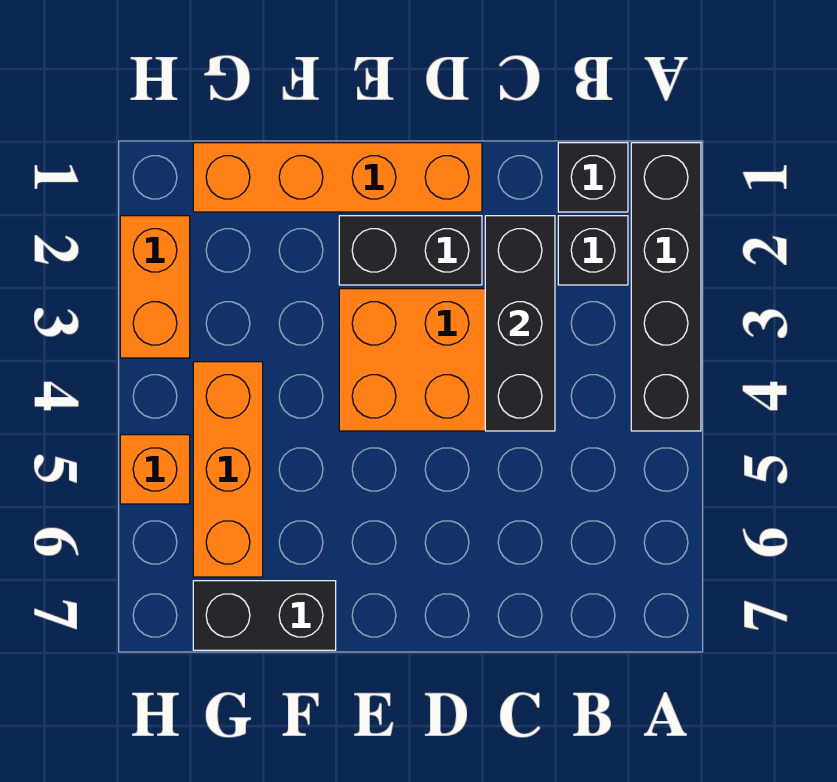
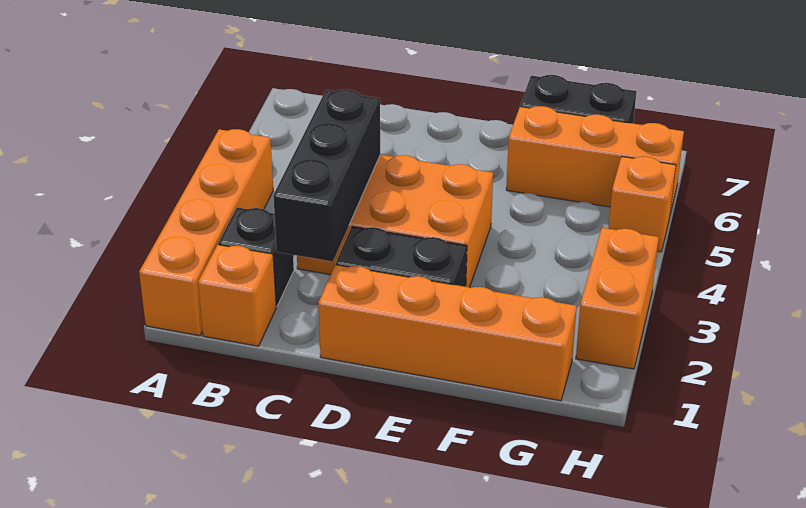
black 1x4 brick [631,143,701,431] -> orange 1x4 brick [139,129,273,336]
black 1x1 brick [558,143,628,212] -> orange 1x1 brick [198,245,276,346]
orange 1x3 brick [193,362,263,577] -> orange 1x3 brick turned to [506,106,684,214]

